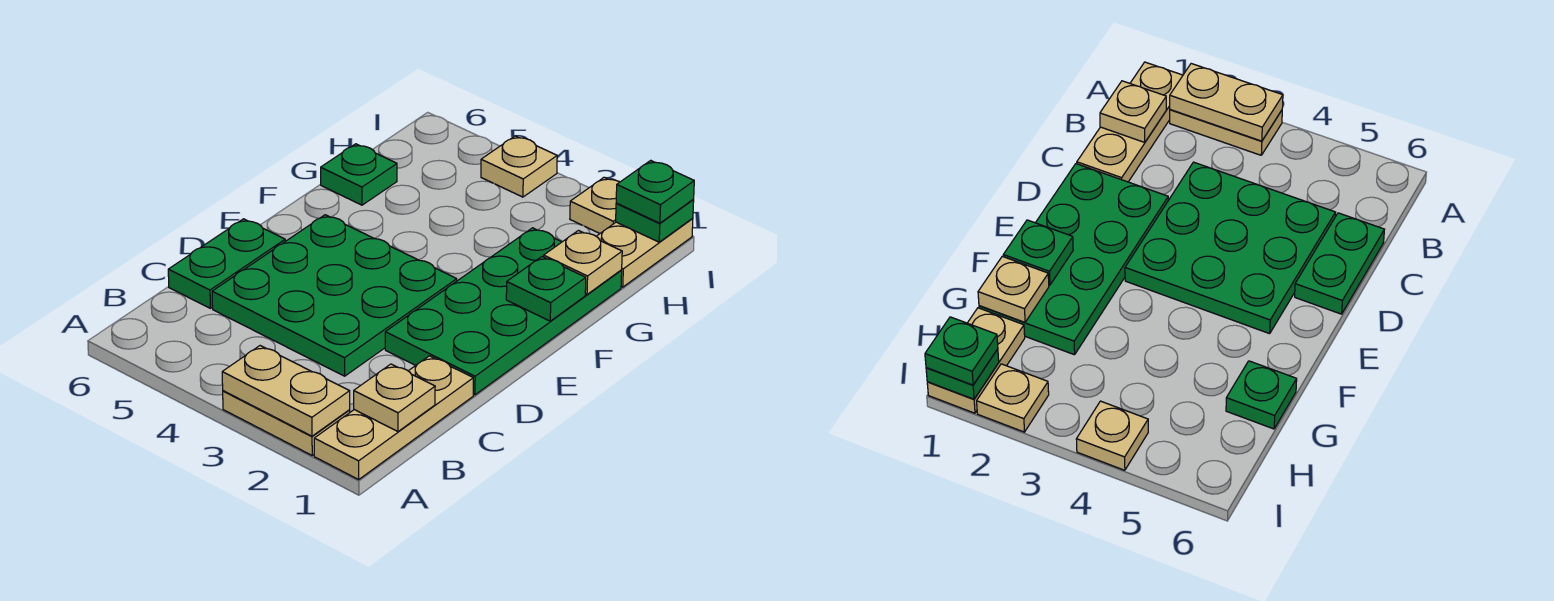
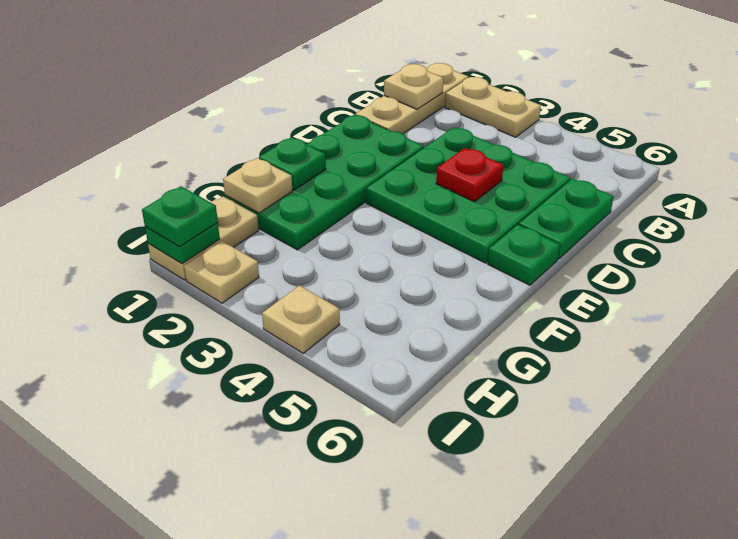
tan 1x2 plate [222,346,350,436] -> none
none -> red 1x1 plate [436,148,504,202]
green 1x1 plate [321,144,397,205] -> green 1x1 plate moved to [488,225,560,285]

